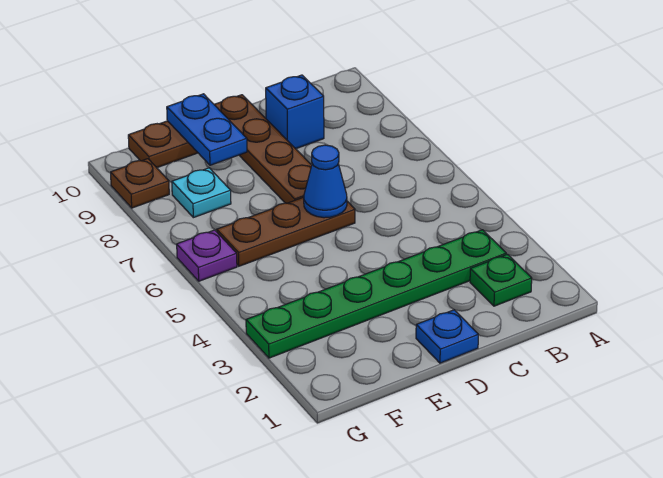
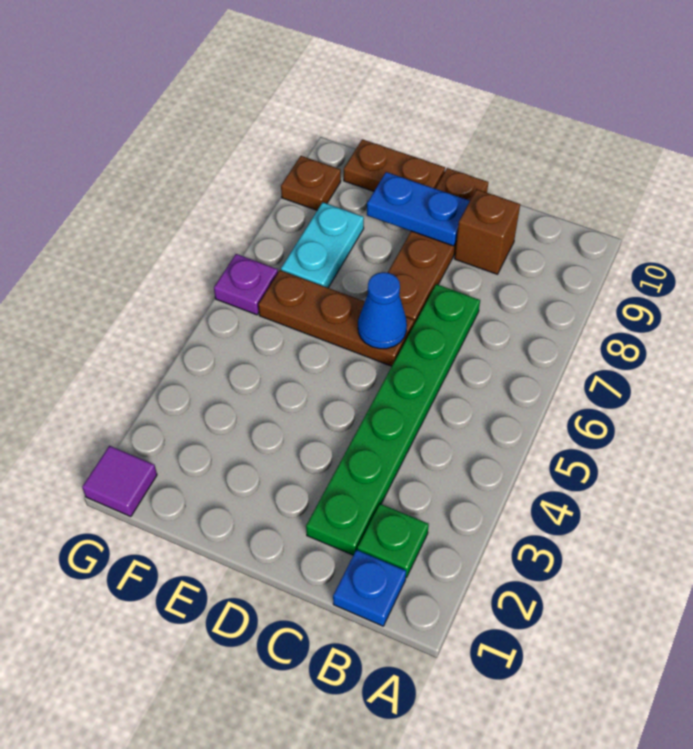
green 1x6 plate [246,230,506,358] -> green 1x6 plate turned to [306,284,480,555]
blue 1x1 brick [266,75,324,149] -> brown 1x1 brick [455,189,520,274]
blue 1x1 plate [416,310,478,363] -> blue 1x1 plate moved to [333,550,406,626]
blue 1x2 plate [167,94,247,165] -> blue 1x2 plate turned to [367,172,470,246]
cyan 1x1 plate [172,168,231,218] -> cyan 1x2 plate [281,202,364,288]
none -> purple 1x1 tile [82,446,157,517]

